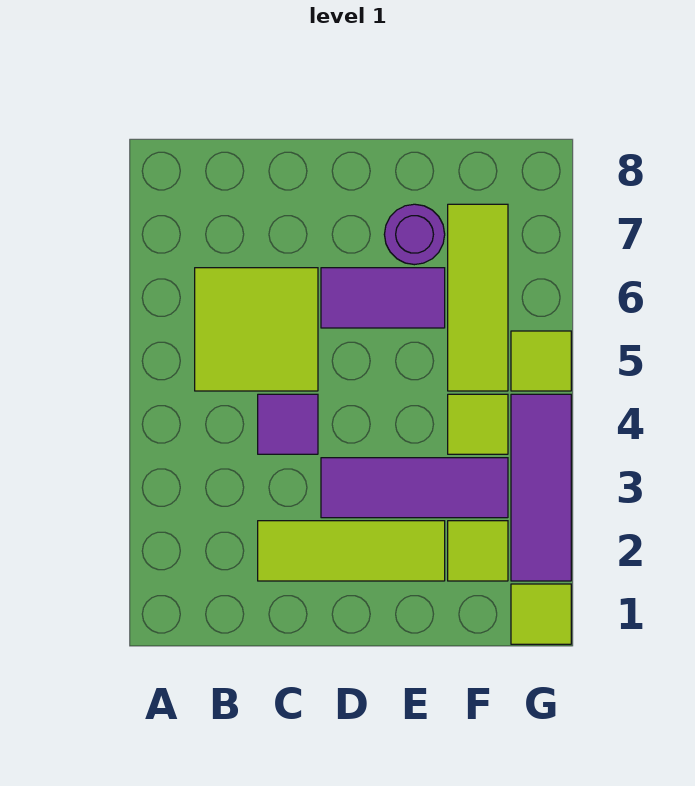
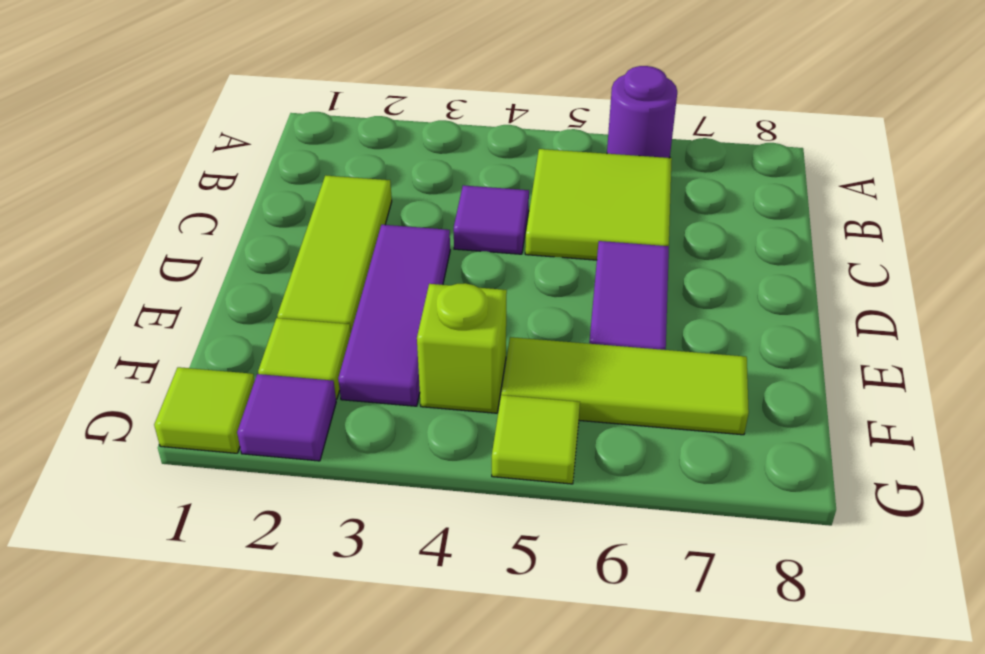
purple 1x1 round brick [384,204,445,265] -> purple 1x1 round brick moved to [607,66,677,158]
lime 1x1 tile [448,394,508,454] -> lime 1x1 brick [417,283,507,413]
purple 1x3 tile [511,394,571,581] -> purple 1x1 tile [237,374,336,461]

